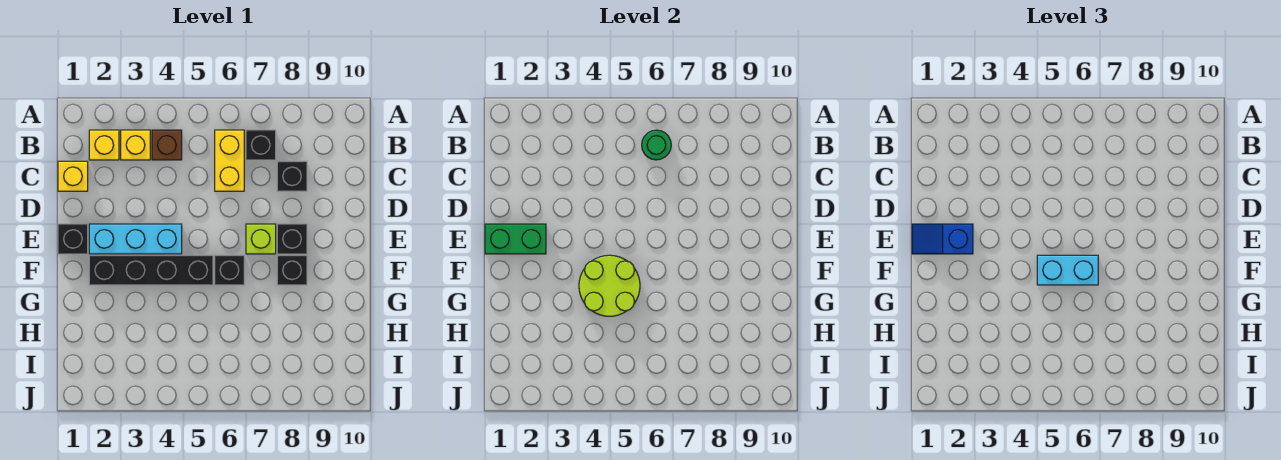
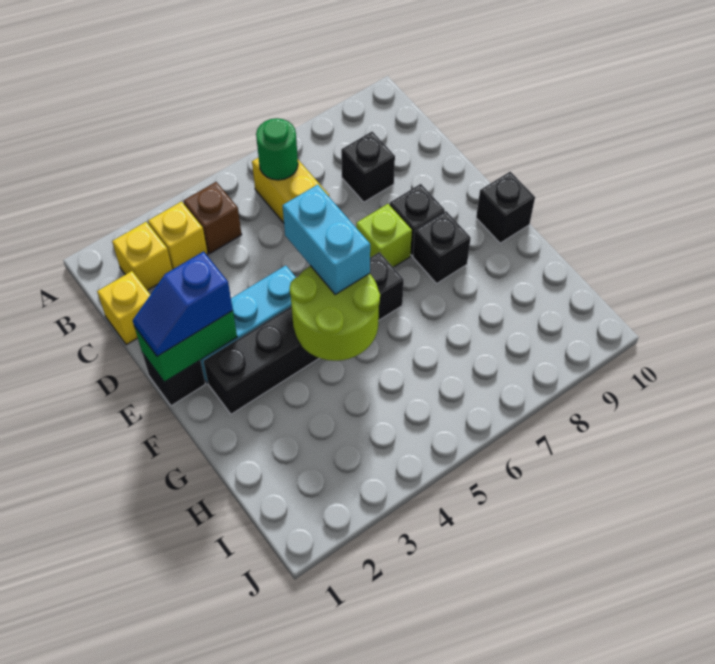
black 1x1 brick [246,130,276,160] -> black 1x1 brick moved to [476,172,535,243]
cyan 1x2 brick [1037,255,1098,285] -> cyan 1x2 brick turned to [283,185,370,294]

